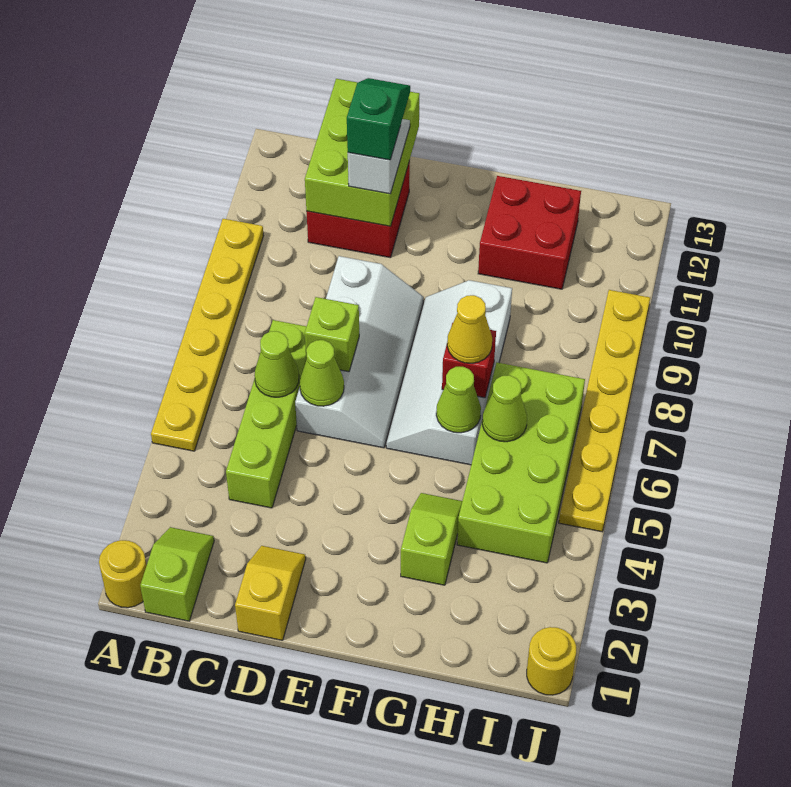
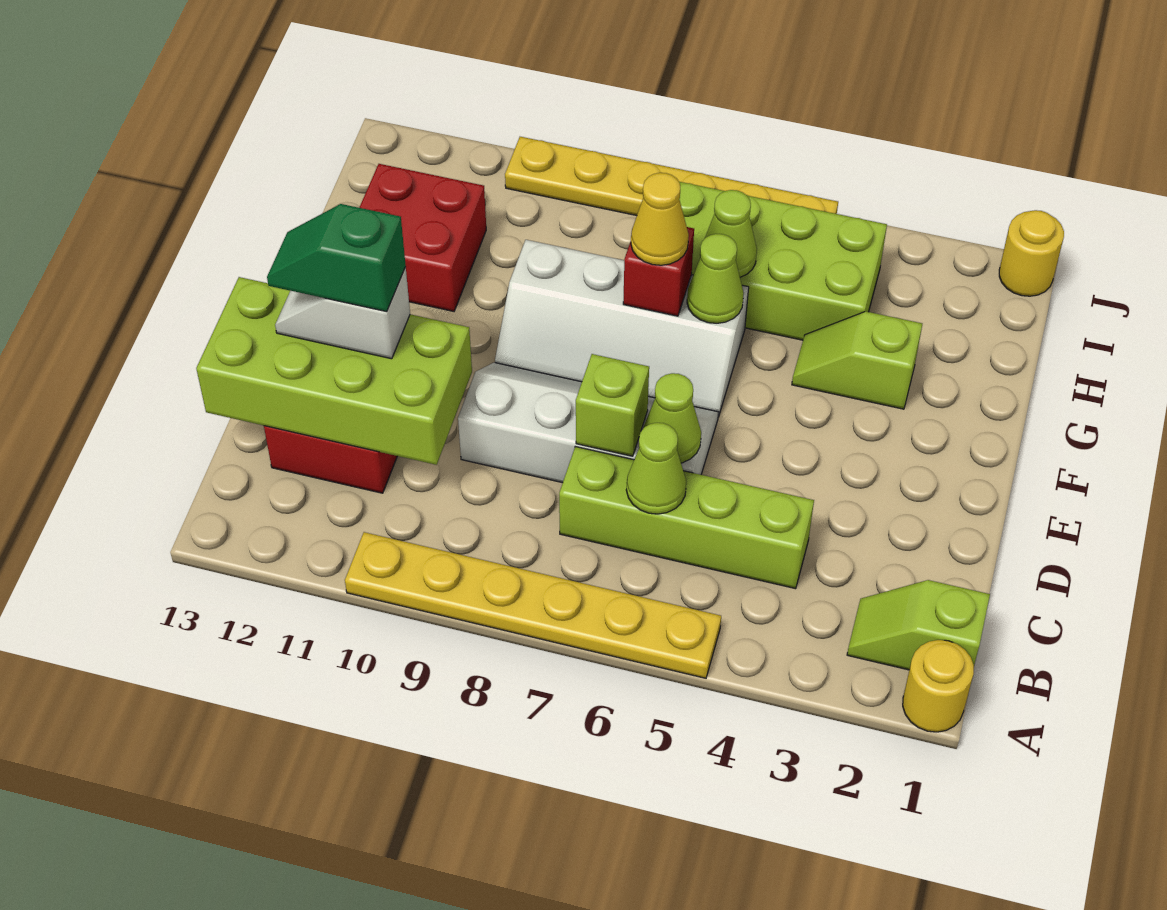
lime 2x3 brick [305,79,420,226] -> lime 2x4 brick [196,277,472,465]
yellow 1x2 slope [235,546,306,640] -> none

